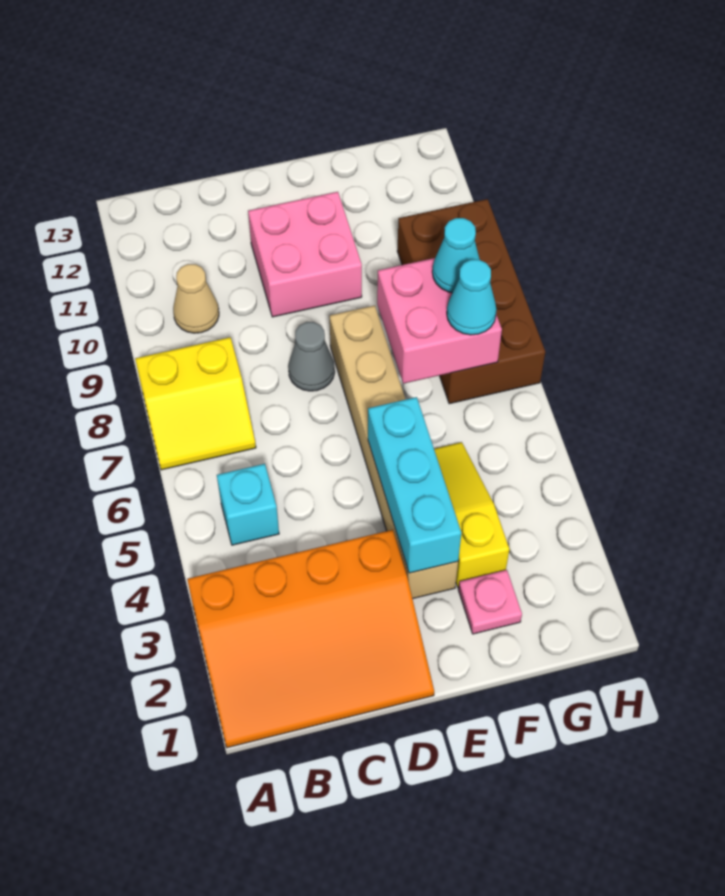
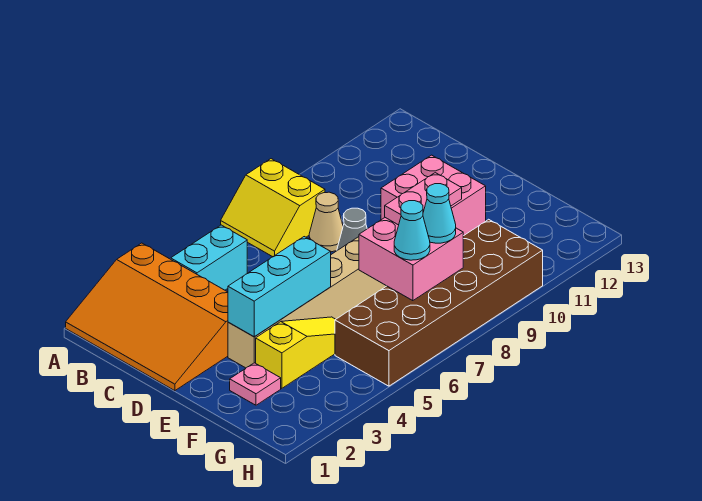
cyan 1x1 brick [217,464,279,545] -> cyan 1x2 brick [171,225,247,290]
tan 1x1 cone [173,264,219,333] -> tan 1x1 cone moved to [309,192,343,252]
none -> pink 1x2 plate [385,173,462,225]
brown 2x4 brick [397,199,545,404] -> brown 2x6 brick [335,219,543,386]

